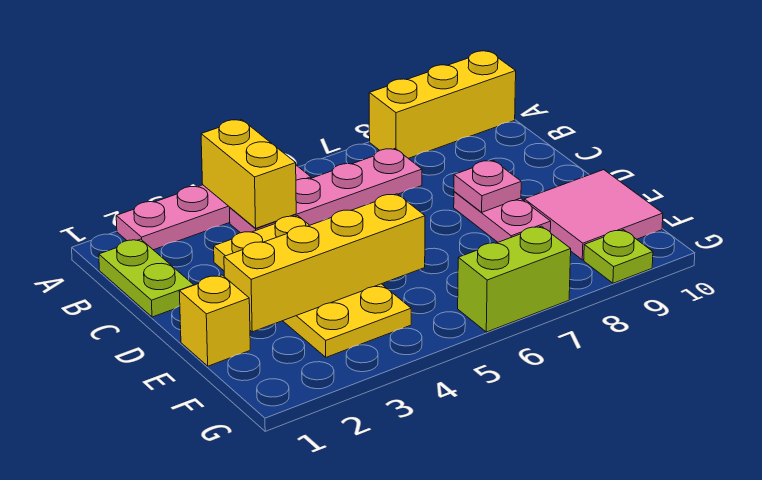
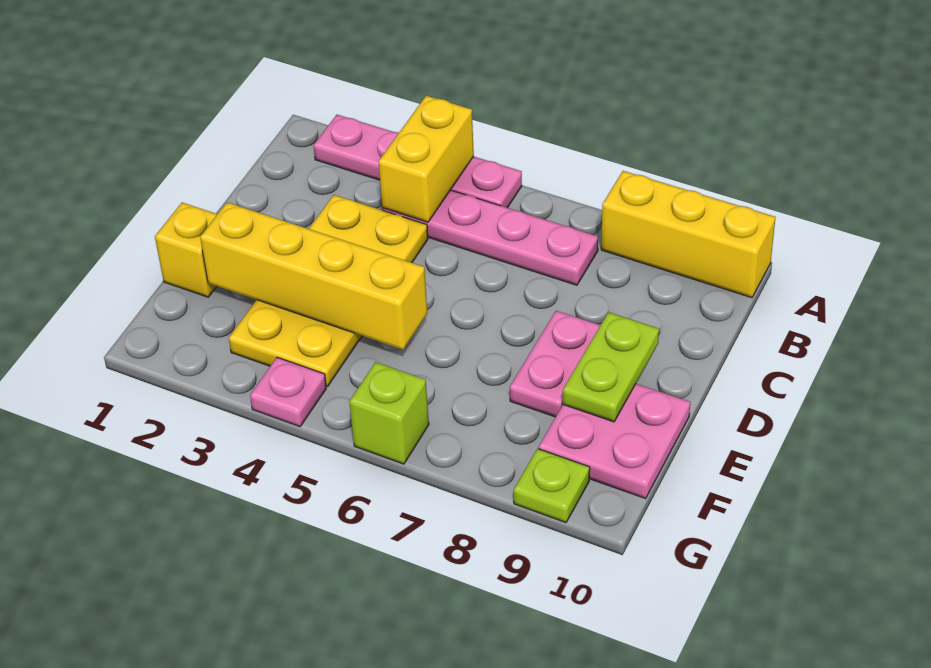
lime 1x2 plate [99,239,193,317] -> lime 1x2 plate moved to [563,312,659,422]
pink 1x1 plate [454,160,521,212] -> pink 1x1 plate moved to [250,357,326,427]
pink 2x2 tile [524,170,663,260] -> pink 2x2 plate [539,384,690,498]
lime 1x2 brick [458,226,571,332] -> lime 1x1 brick [349,362,429,464]

